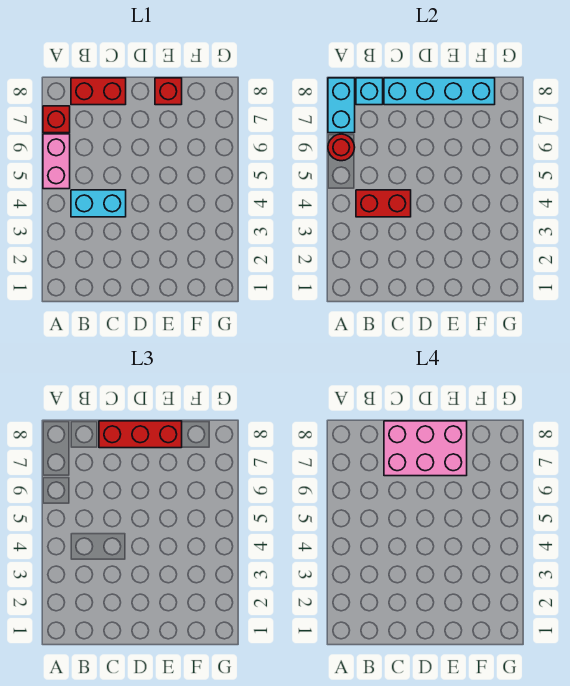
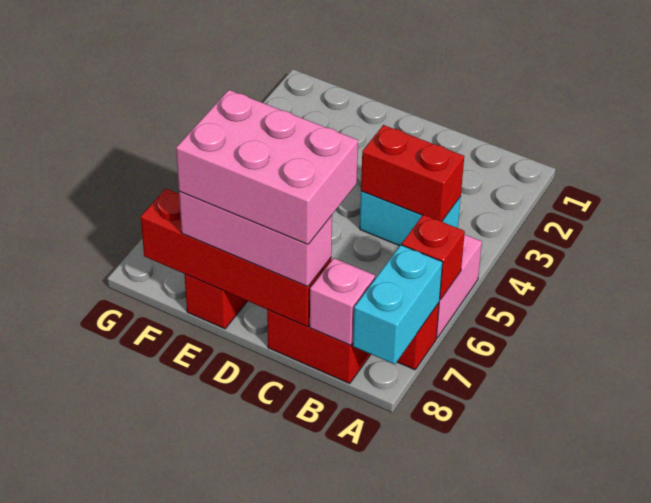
red 1x1 round brick [328,134,355,161] -> red 1x1 brick [402,215,465,300]
cyan 1x1 brick [356,78,383,105] -> pink 1x1 brick [310,258,375,346]
cyan 1x4 brick [384,78,495,105] -> red 1x4 brick [141,189,331,327]
red 1x3 brick [99,421,182,448] -> pink 1x3 brick [179,192,332,287]

